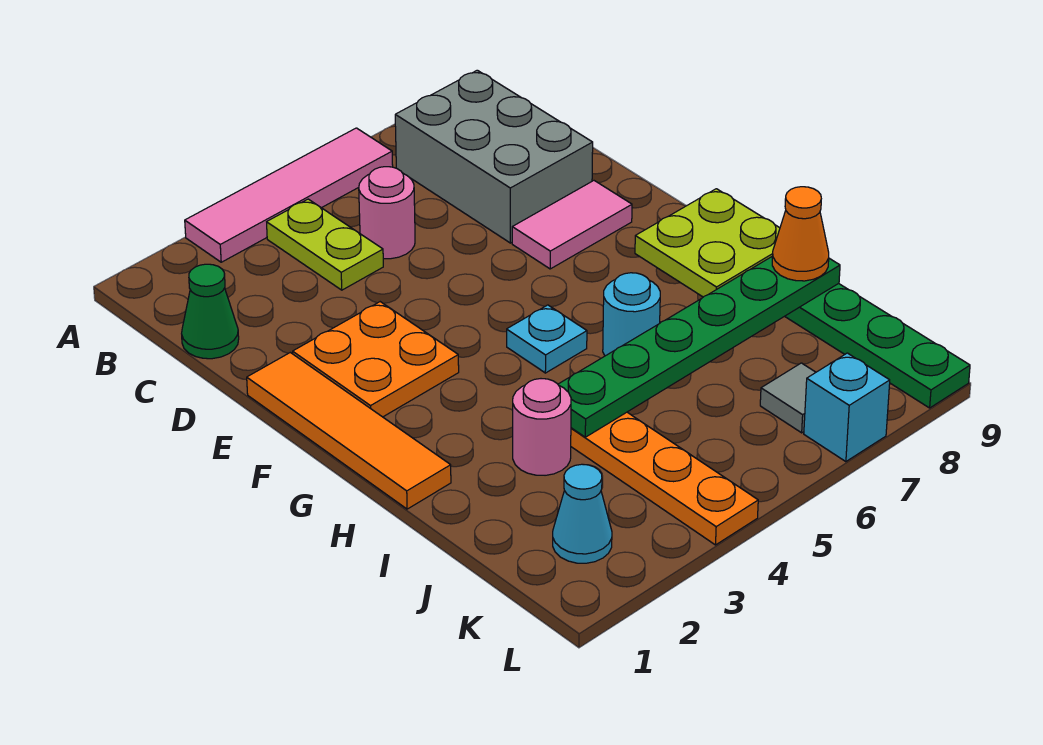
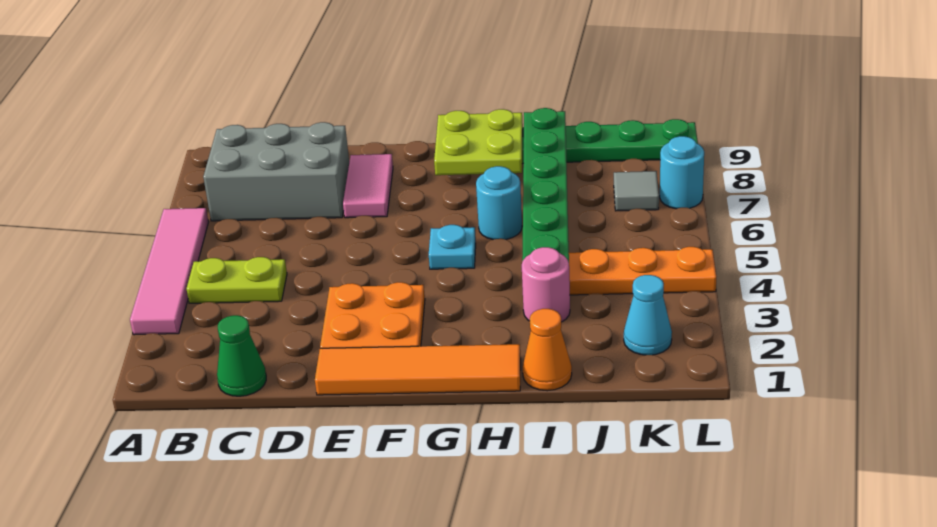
pink 1x1 round brick [359,167,415,259] -> none
orange 1x1 cone [772,187,829,281] -> orange 1x1 cone moved to [523,309,572,391]
cyan 1x1 brick [804,353,890,462] -> cyan 1x1 round brick [660,136,704,209]

